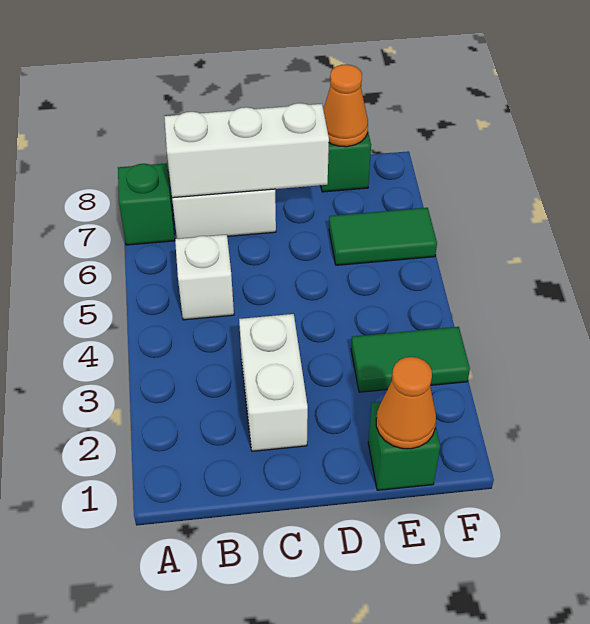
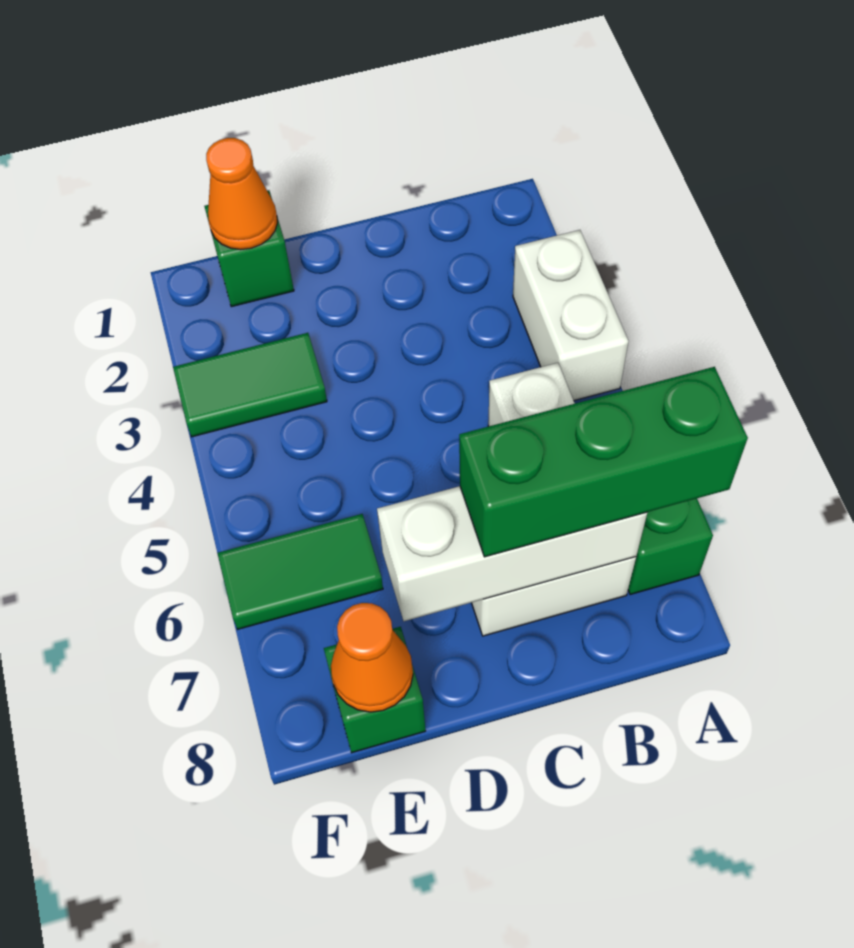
none -> green 1x3 brick [459,367,748,557]
white 1x2 brick [239,314,308,451] -> white 1x2 brick moved to [513,230,629,401]

